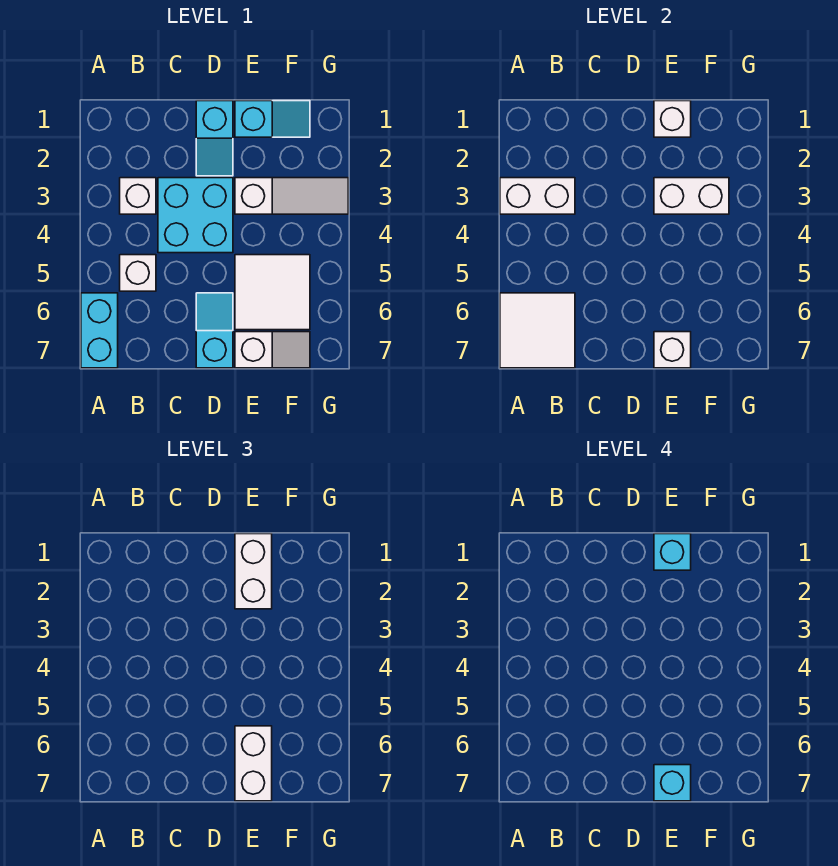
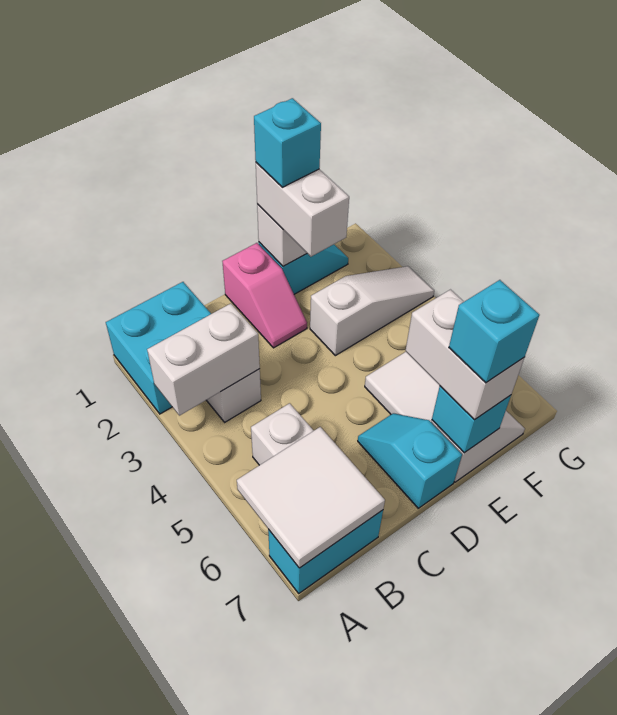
cyan 1x2 brick [81,293,118,368] -> cyan 1x2 brick turned to [268,510,383,593]
cyan 2x2 brick [158,178,233,253] -> cyan 2x2 brick moved to [106,282,211,414]
cyan 1x2 slope [196,101,233,176] -> pink 1x2 slope [222,243,307,348]
white 1x2 brick [654,178,729,214] -> none
white 1x1 brick [654,332,691,368] -> cyan 1x1 brick [432,386,511,453]

